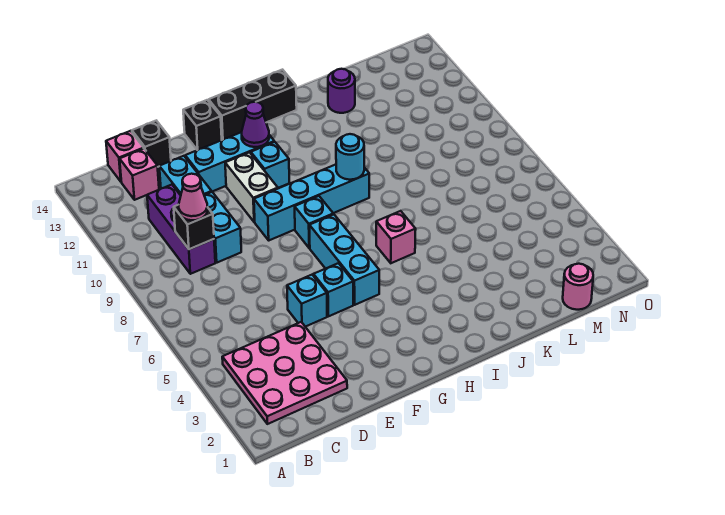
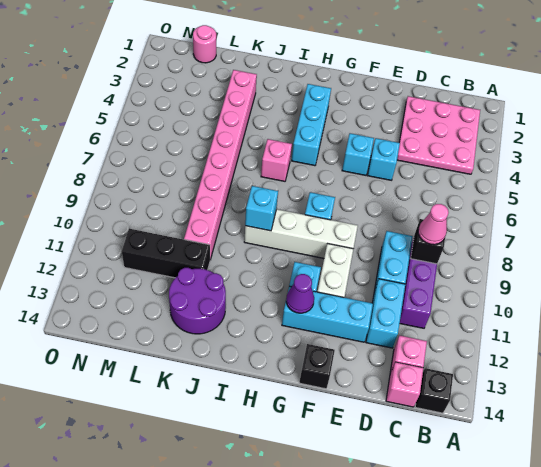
black 1x1 brick [132,121,171,167] -> black 1x1 brick moved to [415,368,453,413]
cyan 1x4 brick [254,165,369,240] -> white 1x4 brick [244,209,358,258]
cyan 1x3 brick [309,214,379,305] -> cyan 1x3 brick moved to [292,84,331,166]
black 1x3 brick [209,70,297,140] -> black 1x3 brick moved to [122,229,210,278]
cyan 1x1 round brick [336,134,365,180] -> cyan 1x1 brick [245,186,278,231]
none -> pink 1x8 brick [184,70,257,260]
purple 1x1 round brick [328,69,355,113] -> purple 2x2 round brick [169,268,226,334]

